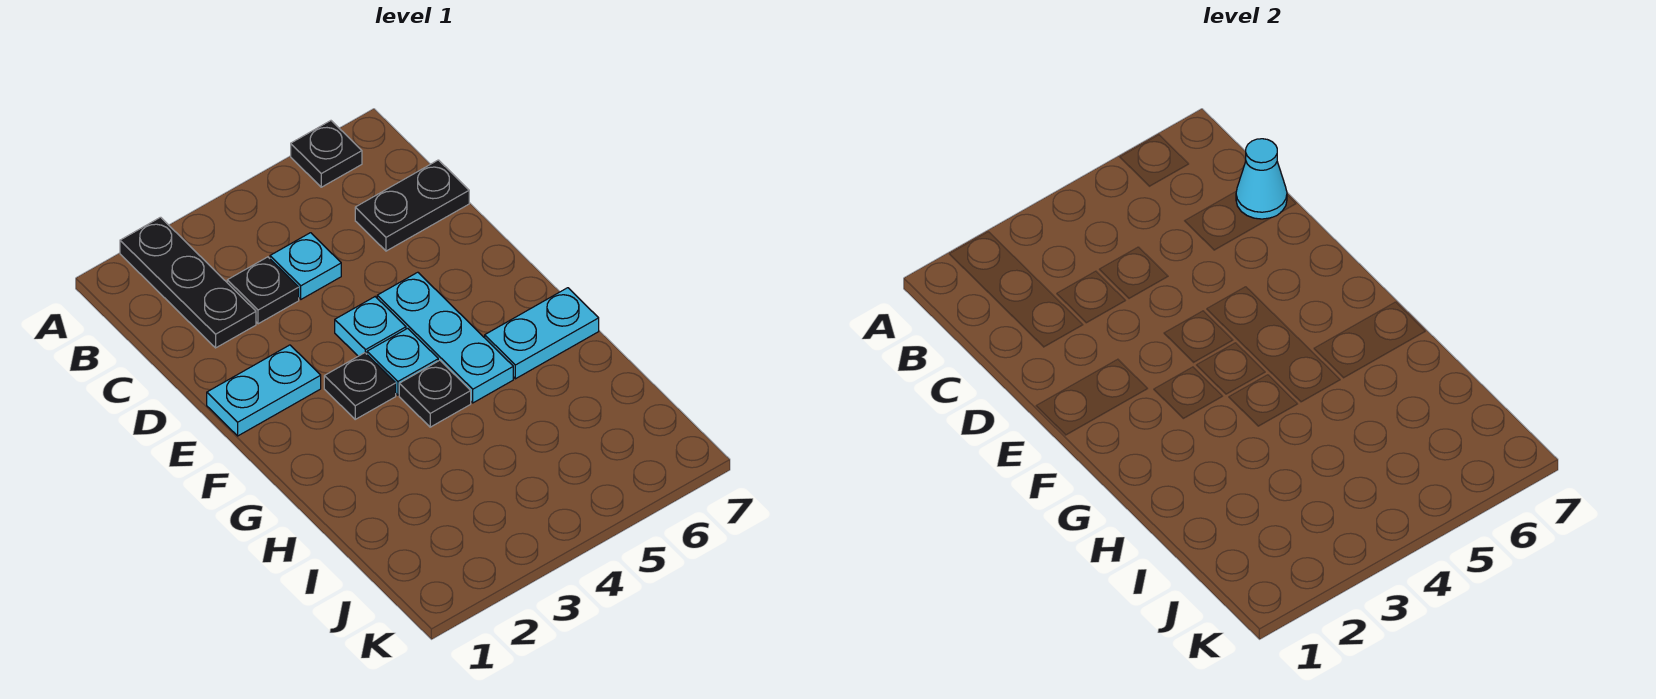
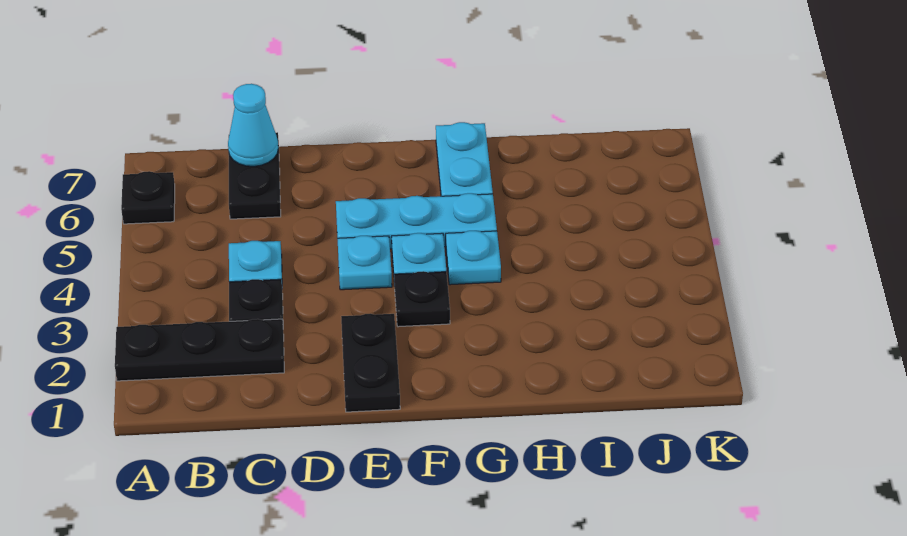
cyan 1x2 plate [207,345,321,436] -> black 1x2 plate [341,314,400,412]
black 1x1 plate [399,360,471,427] -> cyan 1x1 plate [446,231,501,285]

